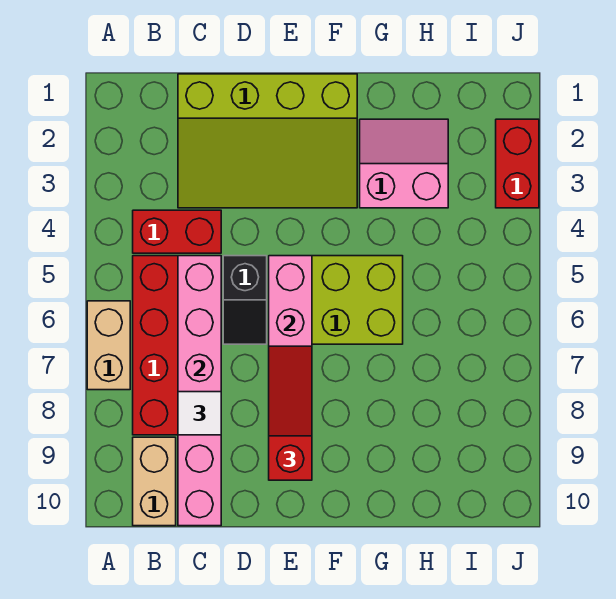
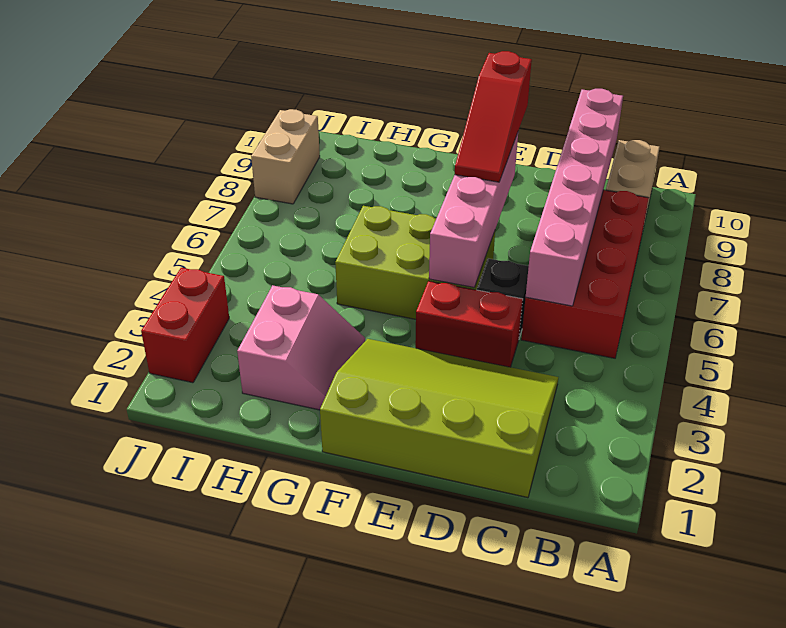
tan 1x2 brick [87,301,130,390] -> tan 1x2 brick moved to [251,109,320,204]
red 1x2 brick [133,210,221,253] -> red 1x2 brick moved to [415,281,523,367]
white 1x1 tile [178,392,221,435] -> none
pink 2x2 slope [360,119,448,208] -> pink 2x2 slope turned to [237,285,365,410]

